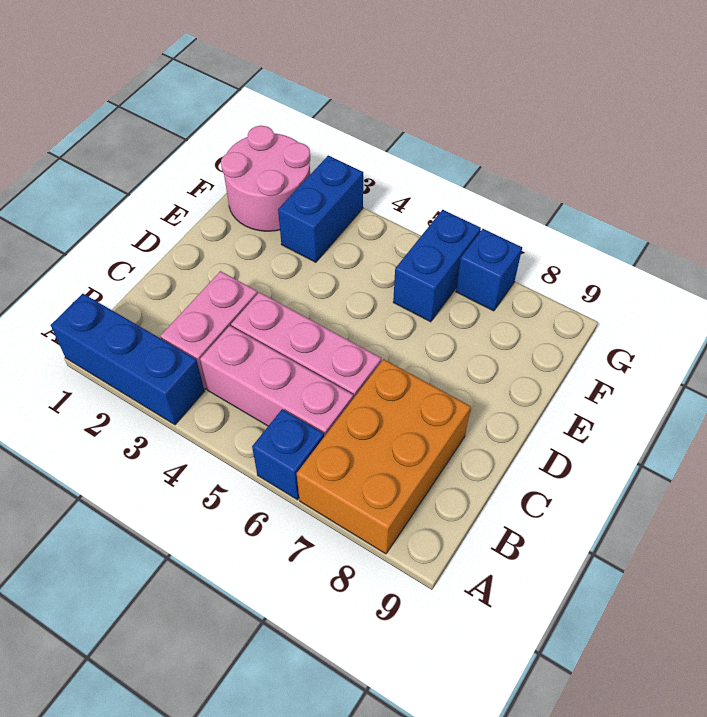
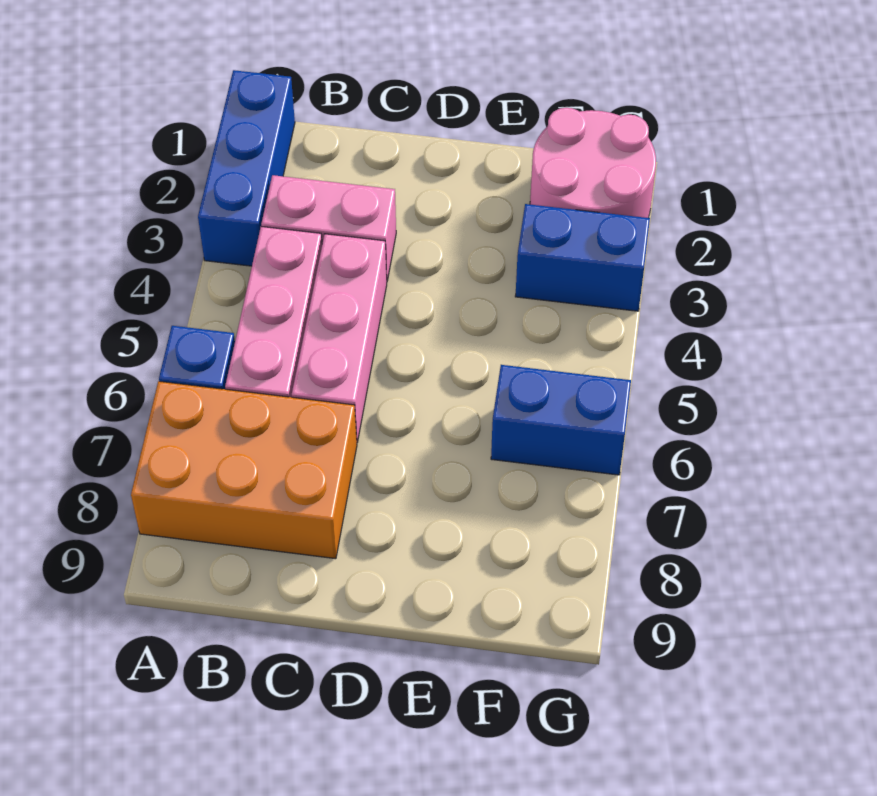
blue 1x1 brick [456,229,522,311] -> none

